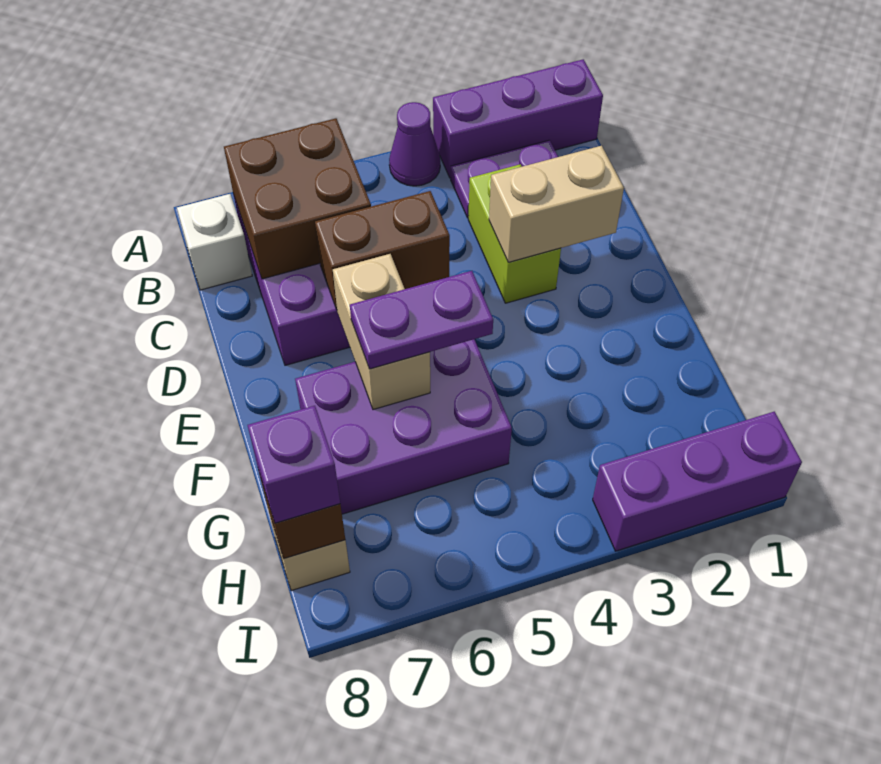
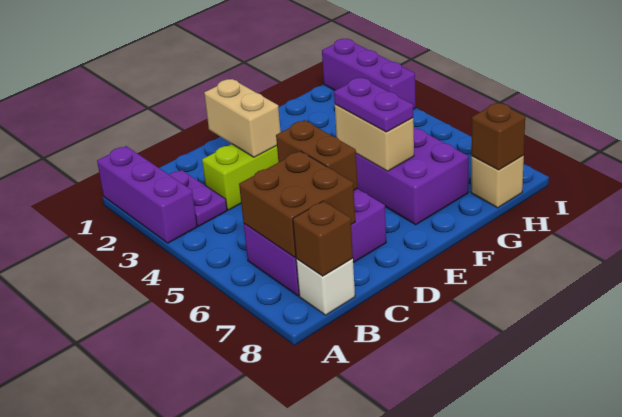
purple 1x1 cone [389,102,440,186] -> none
none -> brown 1x1 brick [293,201,353,276]
tan 1x2 brick [333,254,430,410] -> tan 1x2 brick turned to [335,105,414,171]
purple 1x1 brick [248,406,340,523] -> none

